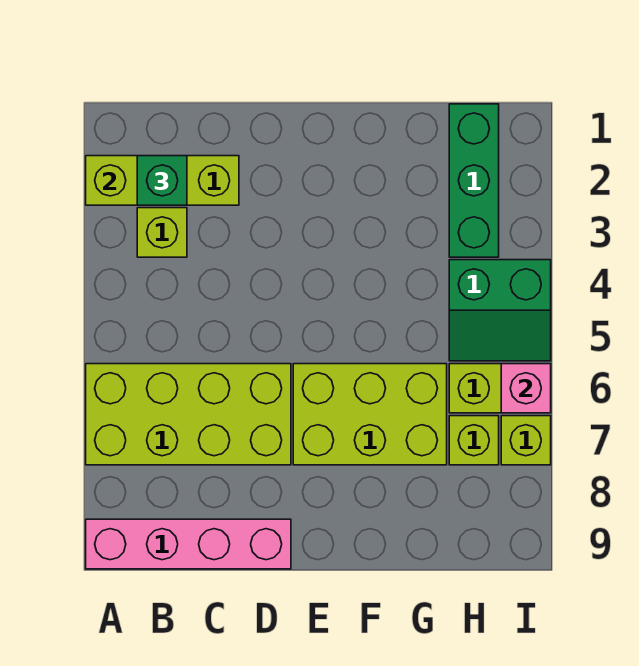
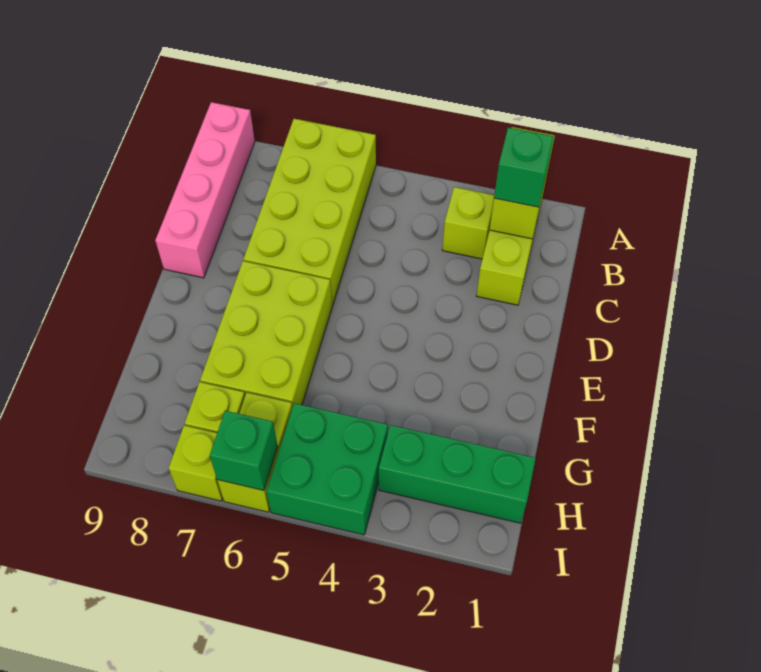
green 2x2 slope [449,260,551,361] -> green 2x2 brick [266,403,388,535]
pink 1x1 brick [501,364,551,413] -> green 1x1 brick [210,411,278,490]

